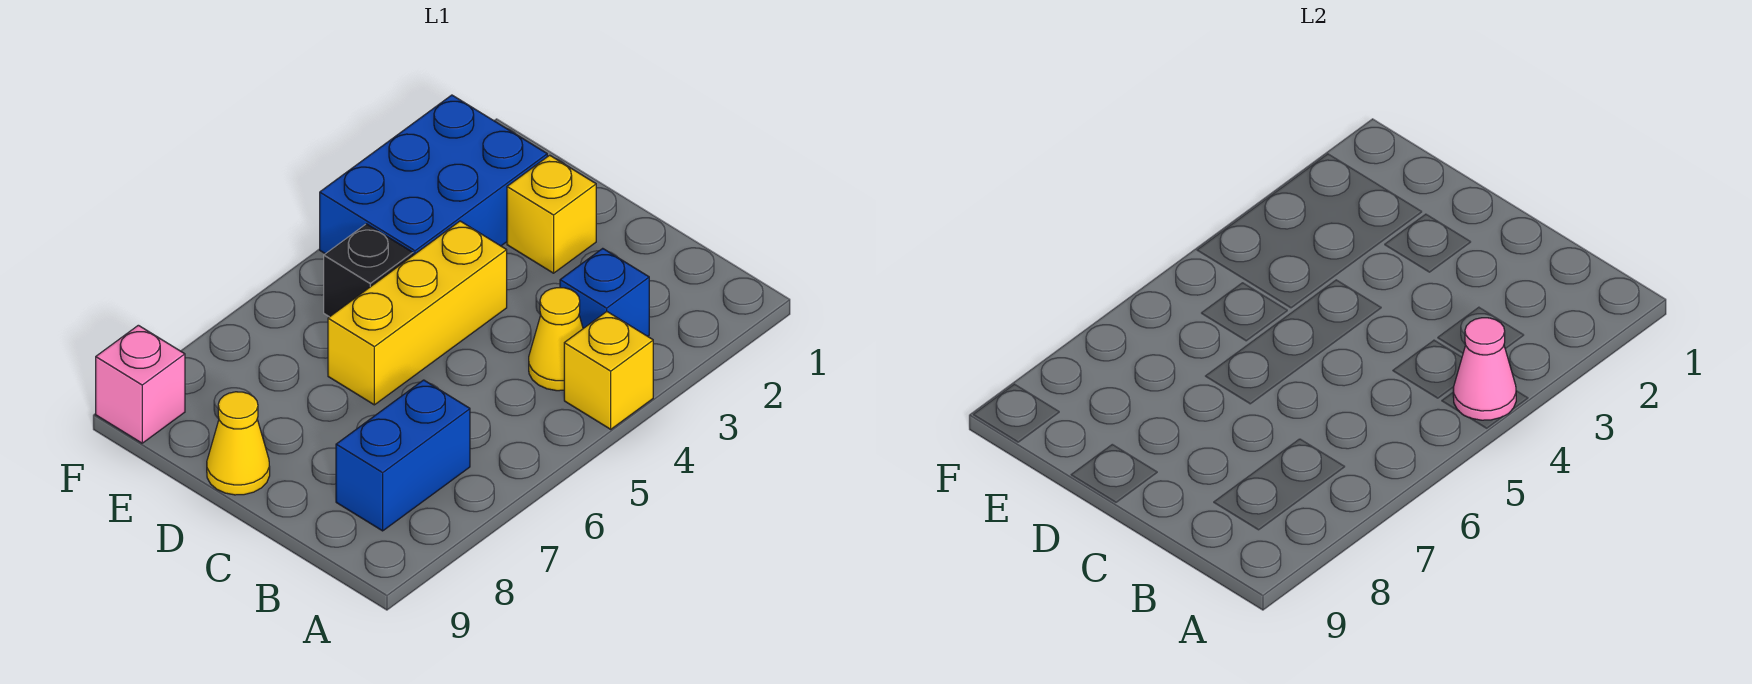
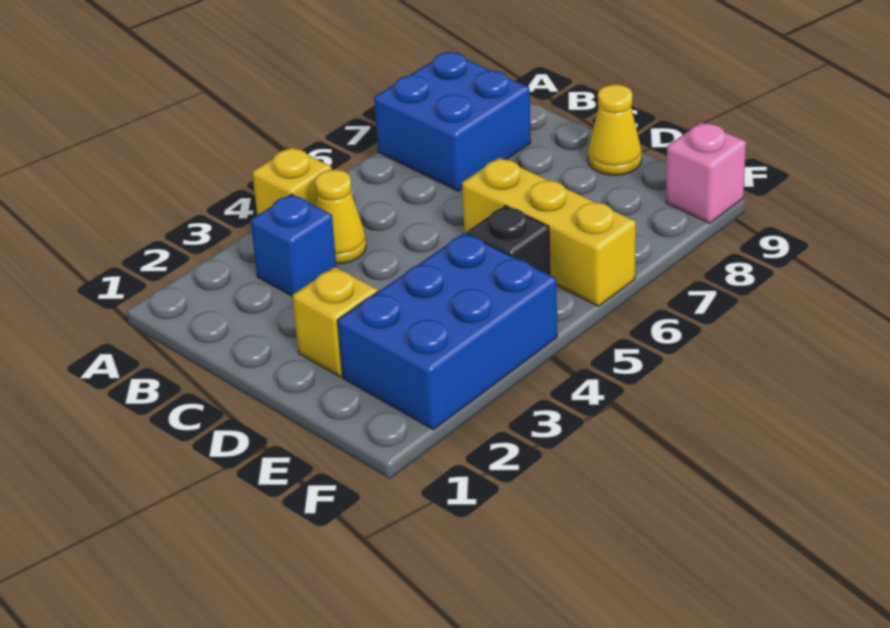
pink 1x1 cone [1453,318,1516,420] -> none
blue 1x2 brick [336,380,470,531] -> blue 2x2 brick [374,52,531,191]
yellow 1x3 brick [328,221,507,405] -> yellow 1x3 brick turned to [462,158,636,306]

